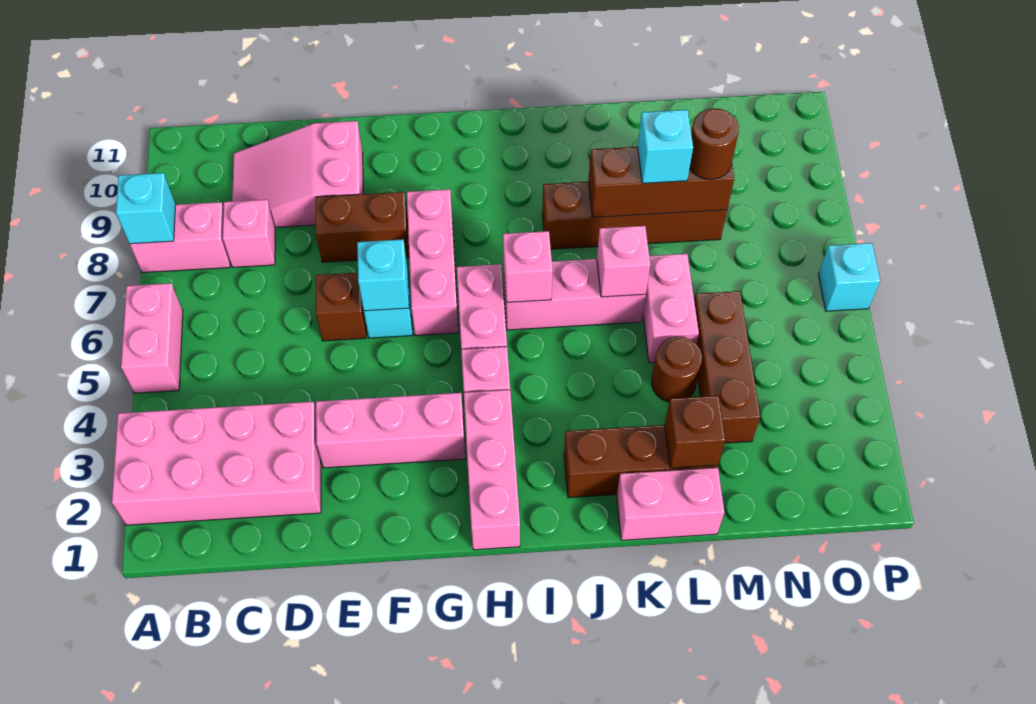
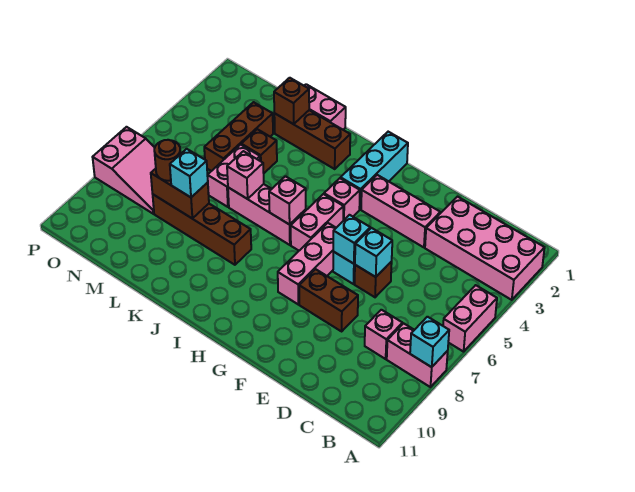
pink 2x3 slope [232,121,363,227] -> pink 2x3 slope moved to [93,127,156,214]
pink 1x3 brick [464,390,520,550] -> cyan 1x3 brick [341,132,408,209]
brown 1x3 brick [588,147,734,218] -> brown 1x2 brick [151,169,209,218]
brown 1x1 round brick [652,337,702,402] -> brown 1x1 brick [241,129,277,173]
cyan 1x1 brick [819,243,880,311] -> cyan 1x1 brick moved to [355,228,392,277]

